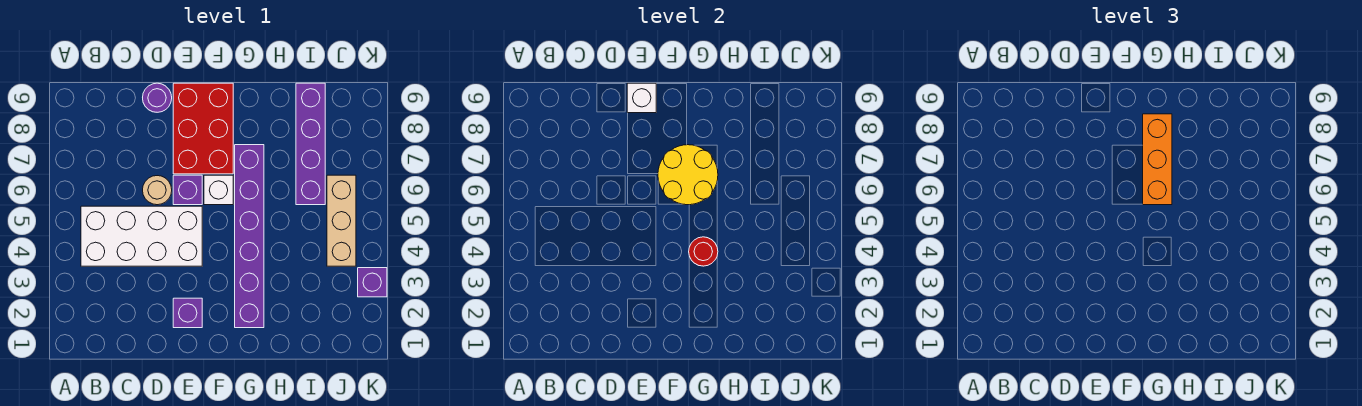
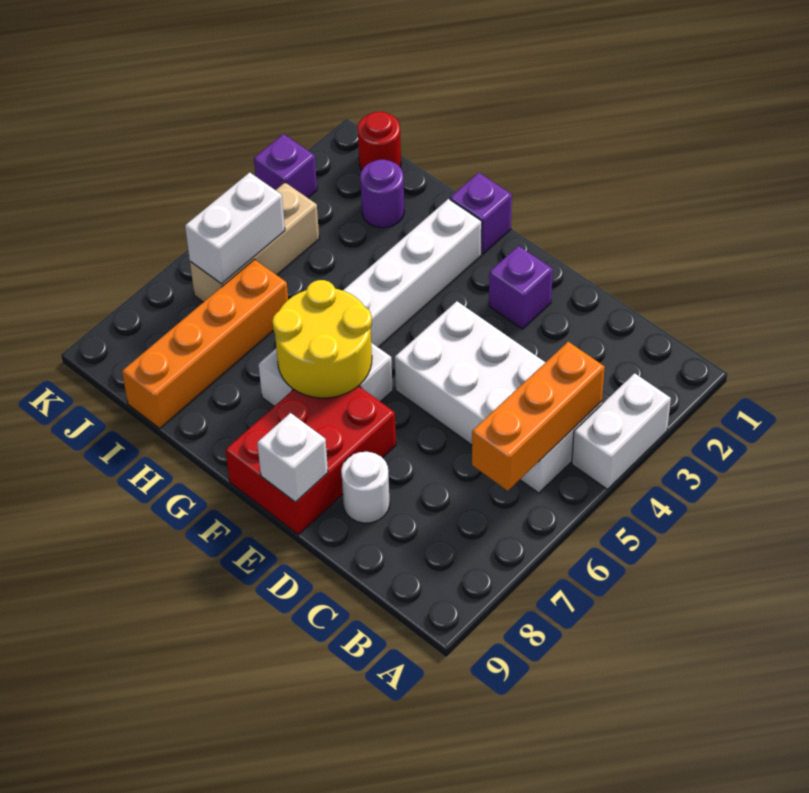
none -> white 1x2 brick [572,373,671,489]
tan 1x1 round brick [143,176,172,205] -> none
none -> white 1x1 round brick [341,452,390,523]
purple 1x1 round brick [143,83,172,112] -> purple 1x1 round brick moved to [360,160,404,228]
purple 1x1 brick [173,175,202,205] -> purple 1x1 brick moved to [450,173,512,254]
purple 1x6 brick [235,145,264,328] -> white 1x6 brick [259,199,482,406]
red 1x1 round brick [689,237,718,266] -> red 1x1 round brick moved to [358,112,401,170]
orange 1x3 brick [1143,114,1172,205] -> orange 1x3 brick moved to [472,342,605,491]
purple 1x4 brick [296,83,325,205] -> orange 1x4 brick [122,259,288,428]
none -> white 1x2 brick [185,172,285,284]

